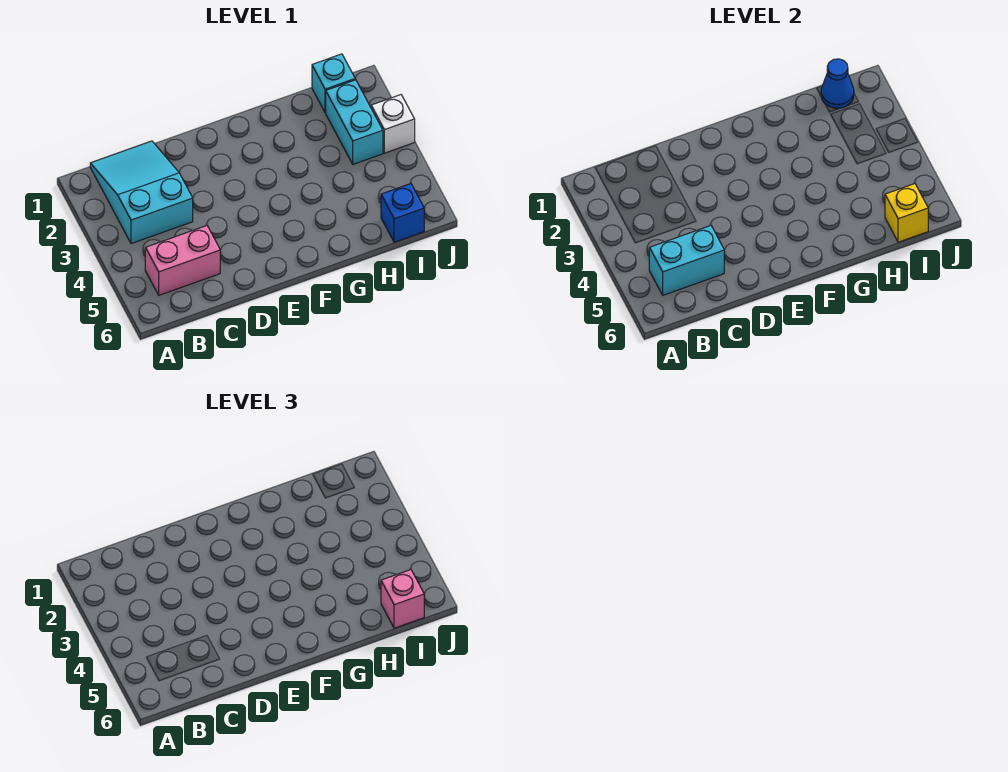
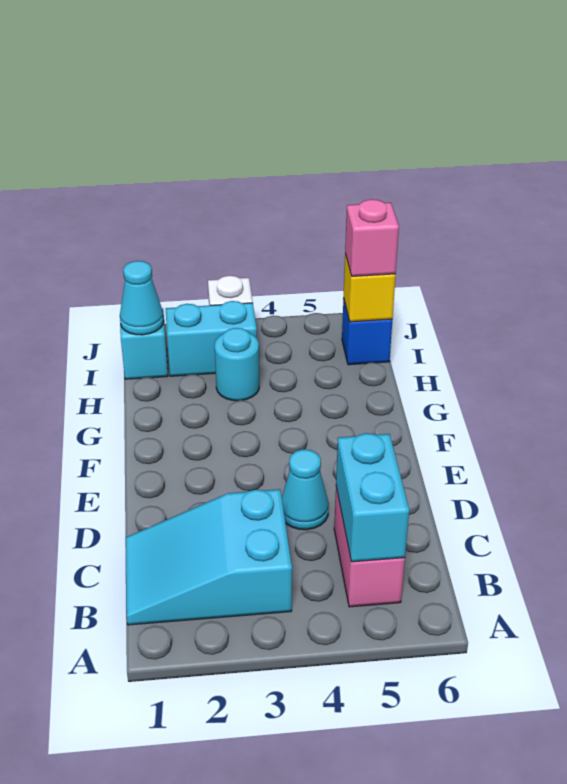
none -> cyan 1x1 cone [282,449,329,530]
none -> cyan 1x1 round brick [215,328,259,401]
blue 1x1 cone [821,59,854,108] -> cyan 1x1 cone [120,261,164,335]

